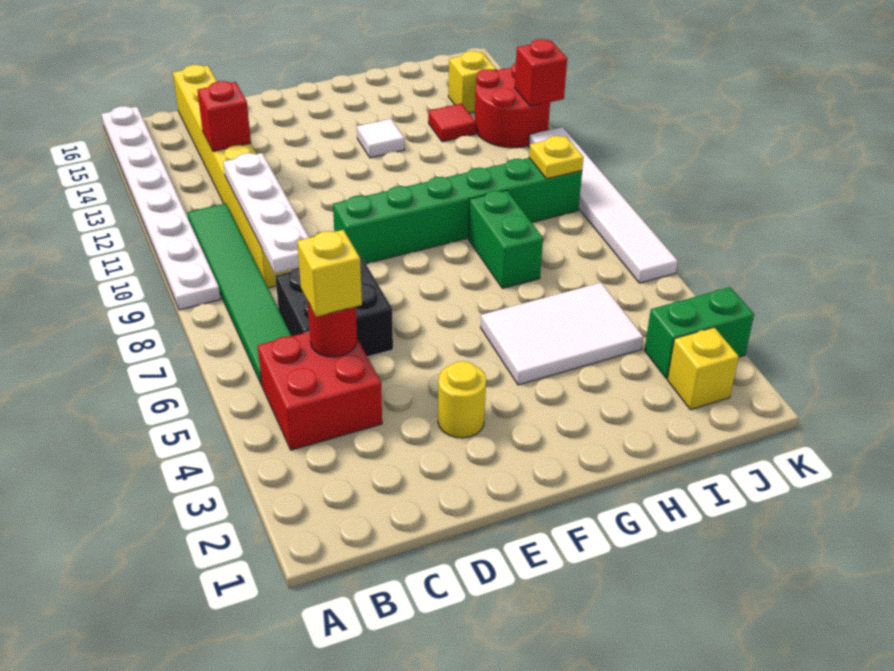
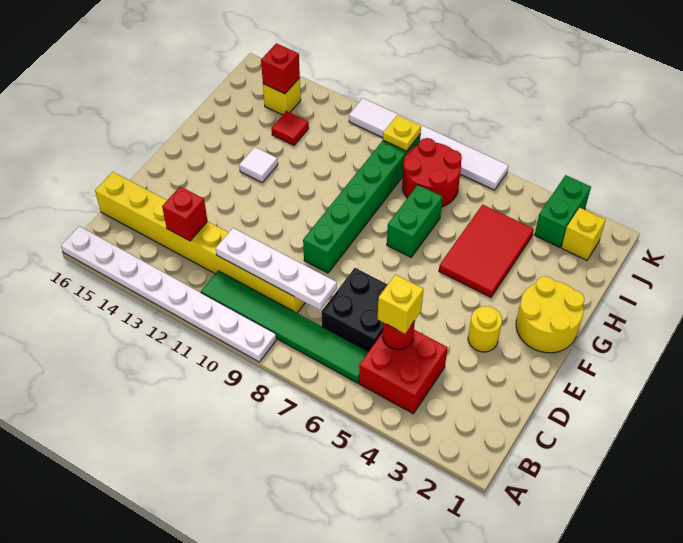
none -> yellow 2x2 round brick [516,276,584,353]
white 2x3 tile [481,283,643,385] -> red 2x3 tile [439,205,534,297]
green 1x2 brick [468,190,543,288] -> green 1x2 brick turned to [387,185,443,257]
red 2x2 round brick [475,63,550,148] -> red 2x2 round brick moved to [402,138,462,207]
red 1x1 brick [515,39,567,106] -> red 1x1 brick moved to [261,43,300,94]

